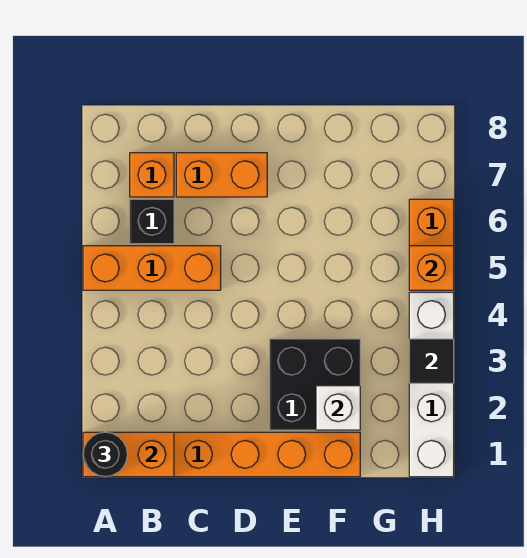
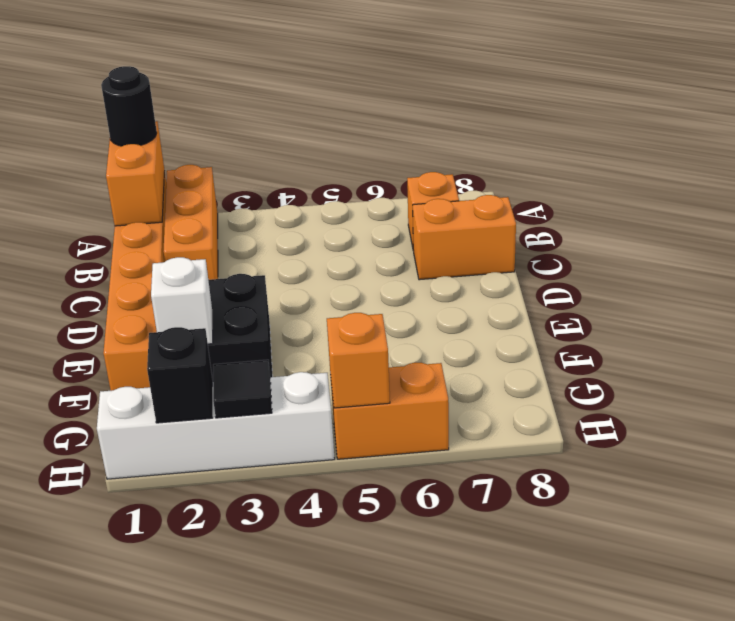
orange 1x3 brick [83,246,221,290] -> orange 1x3 brick moved to [164,165,218,280]
black 1x1 brick [130,199,174,244] -> black 1x1 brick moved to [147,327,213,423]
orange 1x2 brick [176,153,267,197] -> orange 1x2 brick turned to [413,195,516,280]

